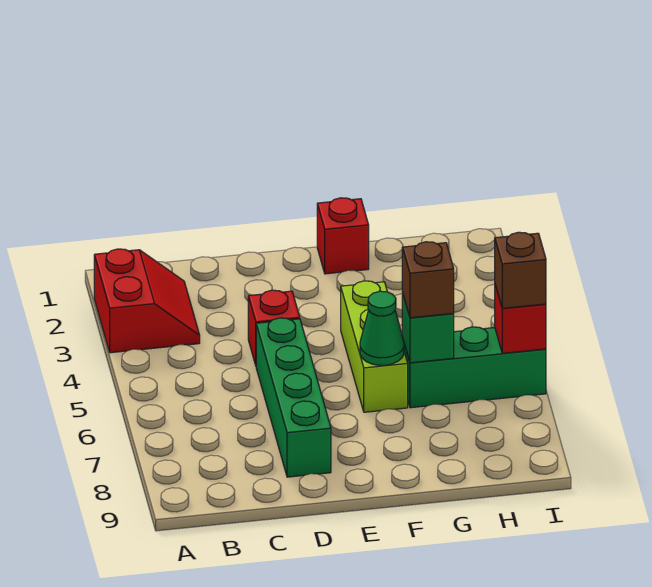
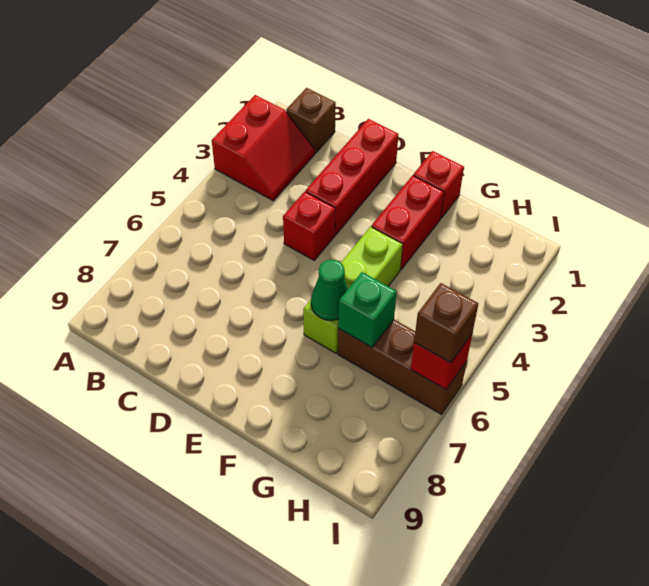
none -> red 1x3 brick [306,119,399,235]
green 1x4 brick [256,318,331,477] -> none
none -> red 1x2 brick [371,175,444,270]
green 1x3 brick [404,327,546,408] -> brown 1x3 brick [338,320,467,414]
brown 1x1 brick [402,242,454,318] -> brown 1x1 brick moved to [286,88,336,153]

